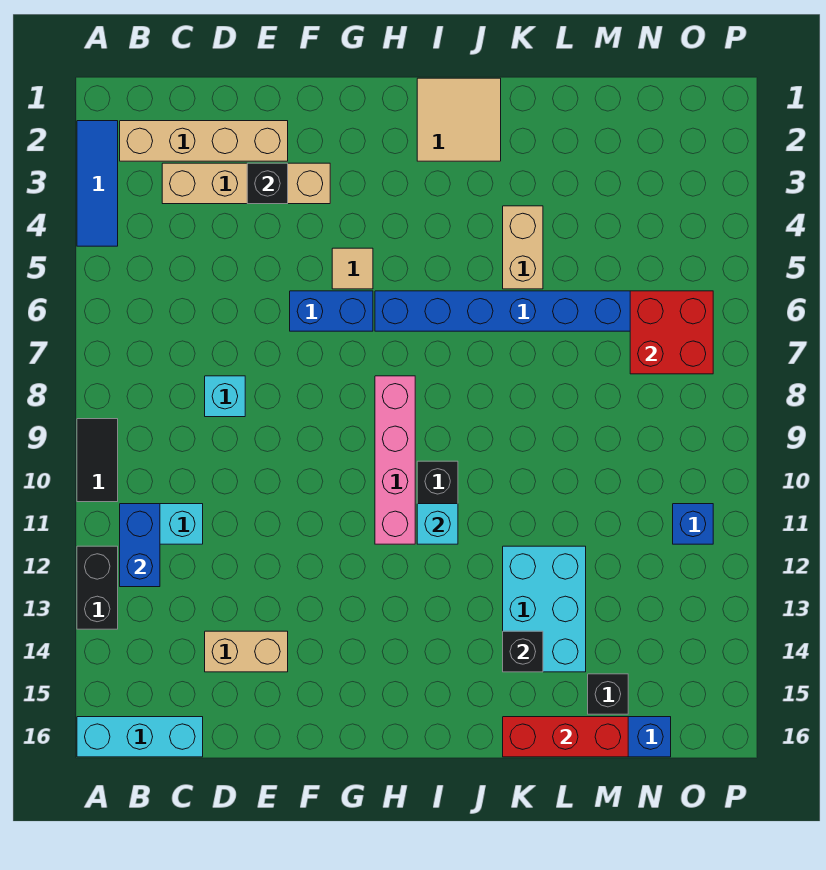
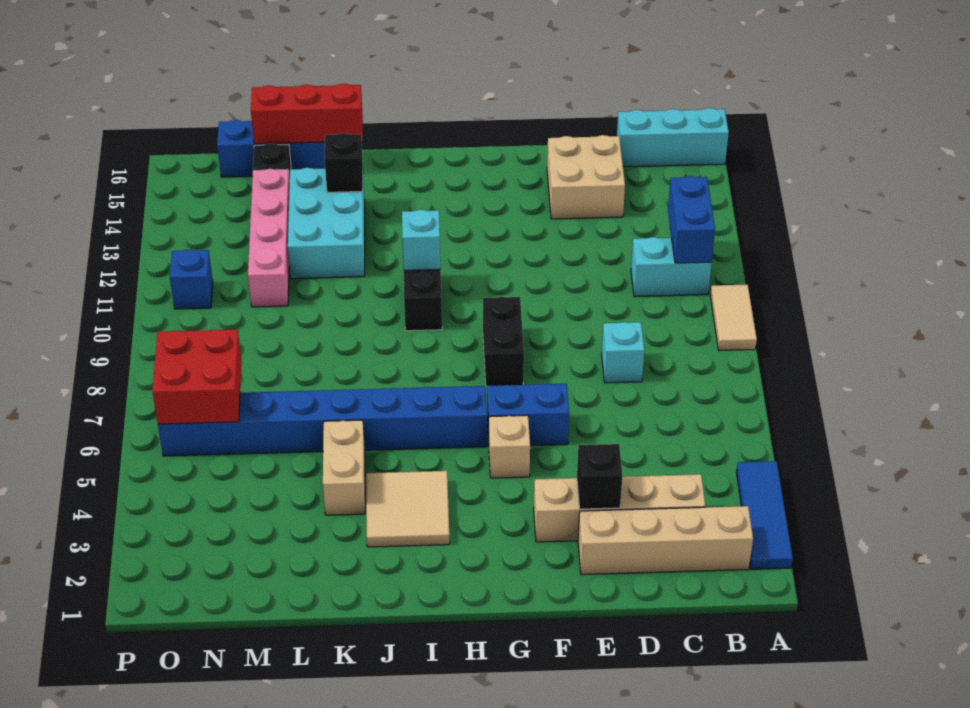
black 1x2 tile [77,419,118,502] -> tan 1x2 tile [710,284,757,351]
black 1x2 brick [77,546,118,629] -> black 1x2 brick moved to [483,297,524,386]
tan 1x2 brick [205,631,288,672] -> tan 2x2 brick [547,135,625,219]
tan 1x1 tile [332,248,373,289] -> tan 1x1 brick [489,415,530,478]
pink 1x4 brick [375,376,415,544] -> pink 1x4 brick moved to [248,169,290,307]
tan 2x2 tile [417,78,501,161] -> tan 2x2 tile moved to [366,471,450,547]

